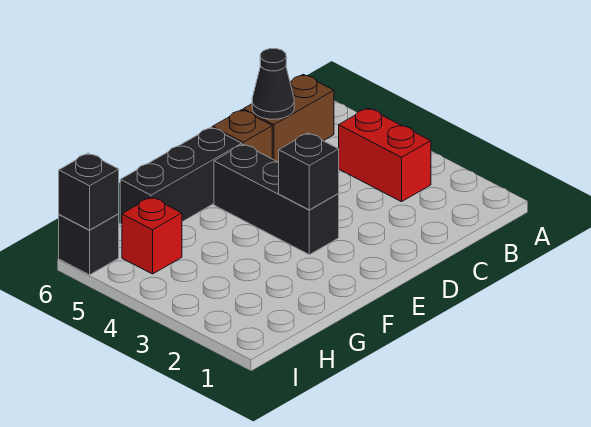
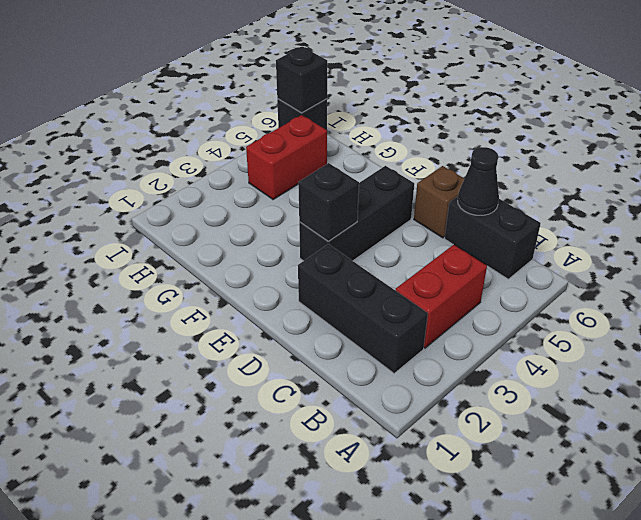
brown 1x2 brick [243,74,334,162] -> black 1x2 brick [445,196,541,279]
black 1x3 brick [120,128,242,224] -> black 1x3 brick moved to [298,244,428,373]
red 1x1 brick [122,197,182,274] -> red 1x2 brick [246,115,327,200]

